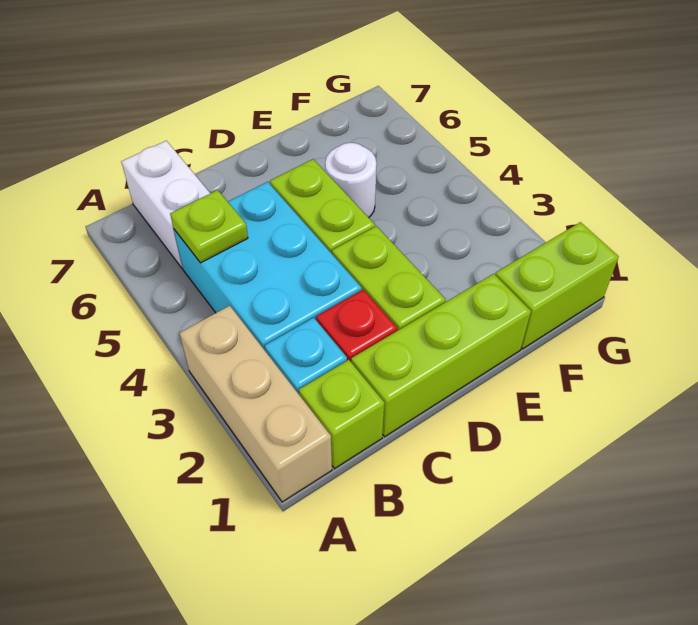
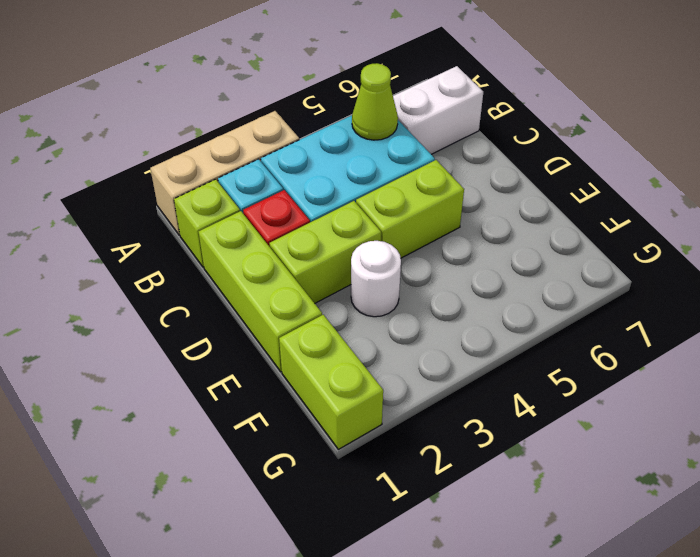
lime 1x1 plate [170,190,248,263] -> lime 1x1 cone [352,63,398,140]
white 1x1 round brick [325,143,377,218] -> white 1x1 round brick moved to [351,241,401,317]

